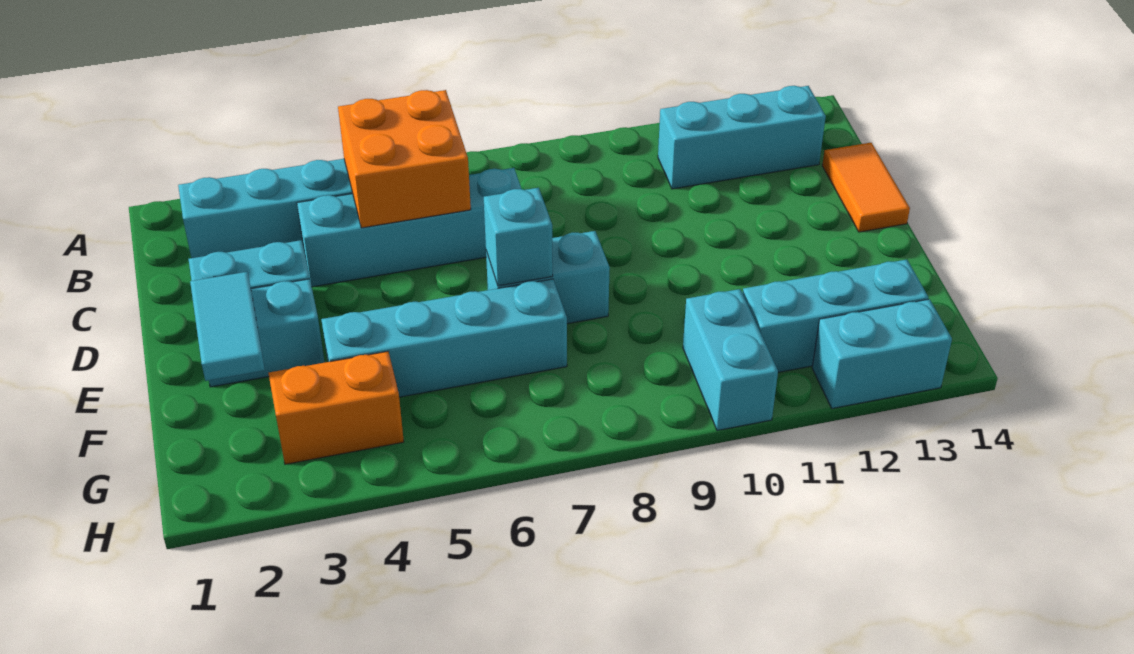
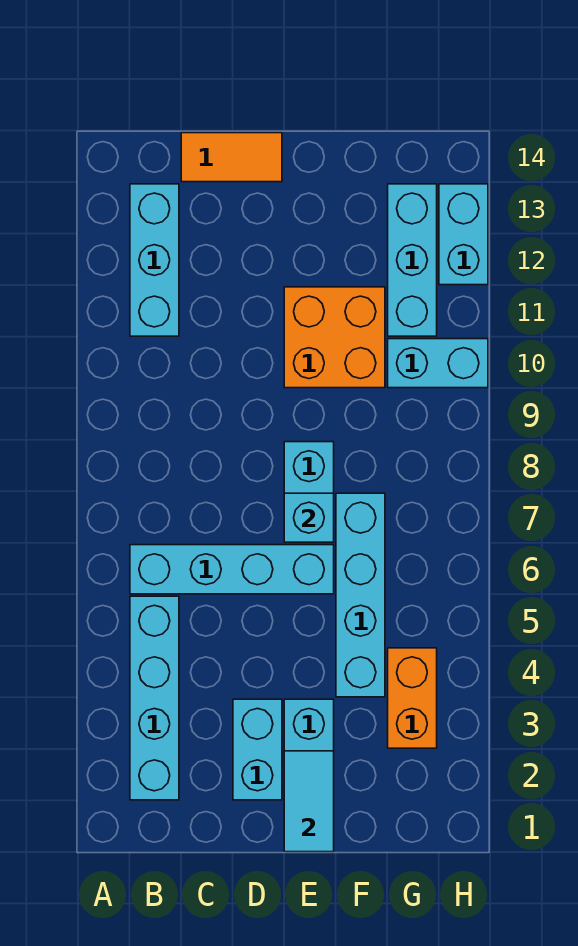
orange 2x2 brick [338,90,471,228] -> orange 2x2 brick moved to [284,287,385,388]
cyan 1x4 brick [297,168,521,287] -> cyan 1x4 brick turned to [130,545,334,594]
cyan 1x2 tile [190,272,265,381] -> cyan 1x2 tile turned to [284,751,334,852]

